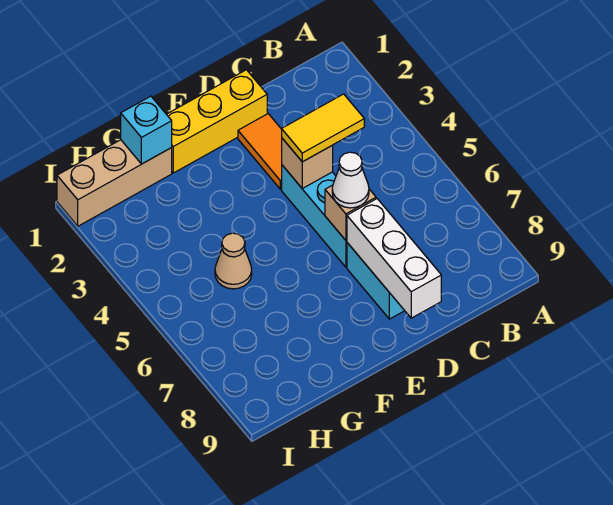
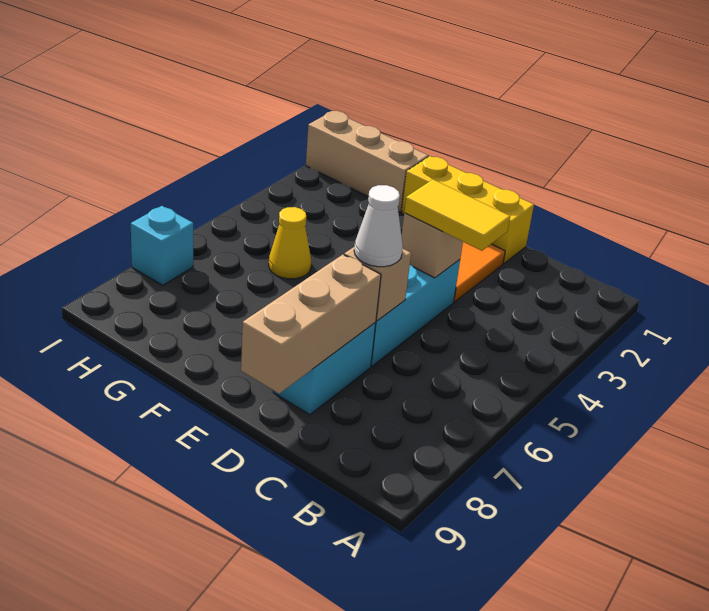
white 1x3 brick [347,199,441,318] -> tan 1x3 brick [241,255,381,394]
cyan 1x1 brick [121,96,172,164] -> cyan 1x1 brick moved to [131,206,193,285]
tan 1x1 cone [215,233,252,289] -> yellow 1x1 cone [269,207,311,279]

